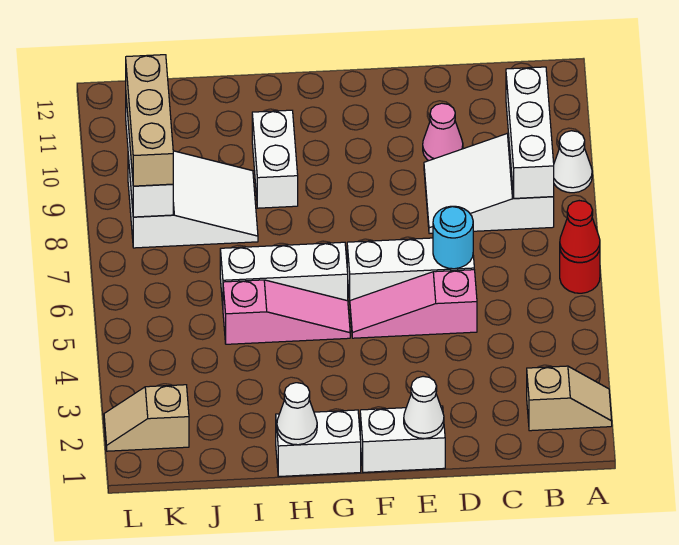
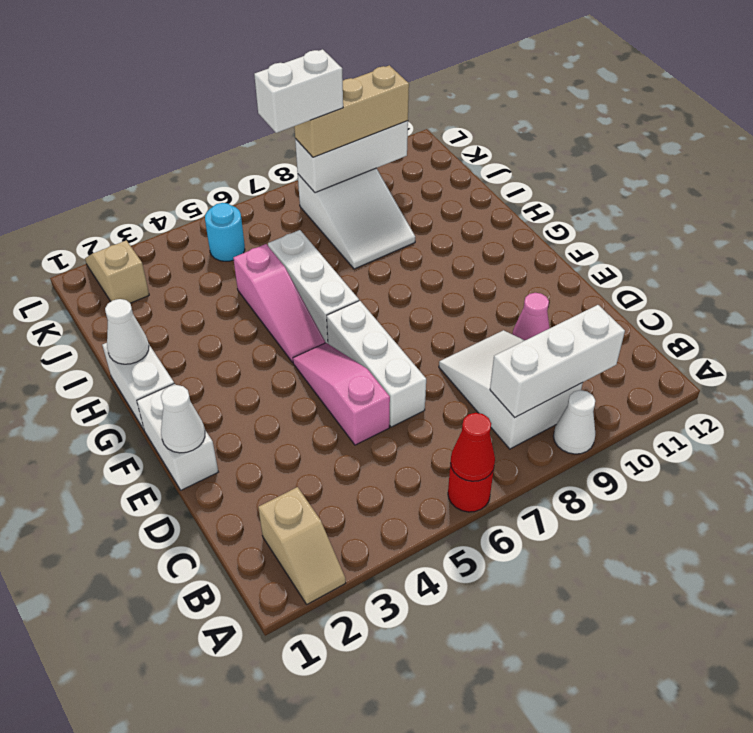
cyan 1x1 round brick [433,206,473,269] -> cyan 1x1 round brick moved to [205,203,245,261]
white 1x2 brick [252,110,298,208] -> white 1x2 brick moved to [254,49,343,133]

